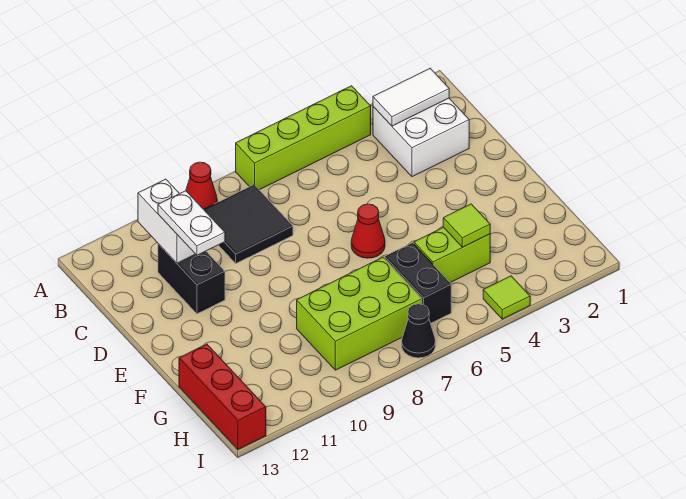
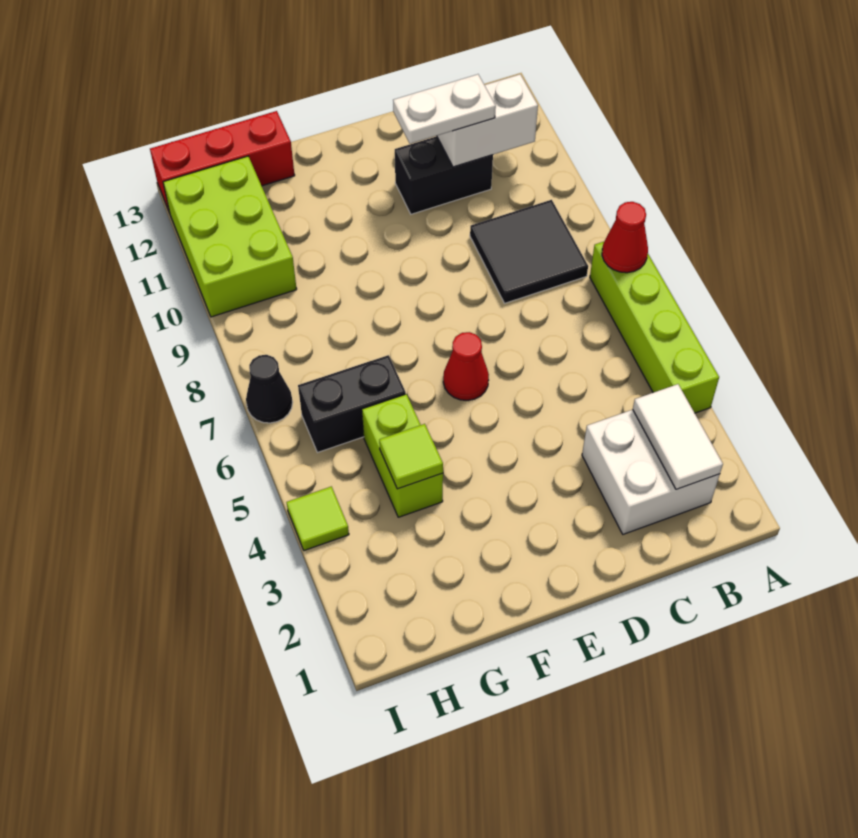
red 1x1 cone [186,162,217,209] -> red 1x1 cone moved to [602,202,648,273]
lime 2x3 brick [297,257,422,370] -> lime 2x3 brick moved to [163,156,297,317]

